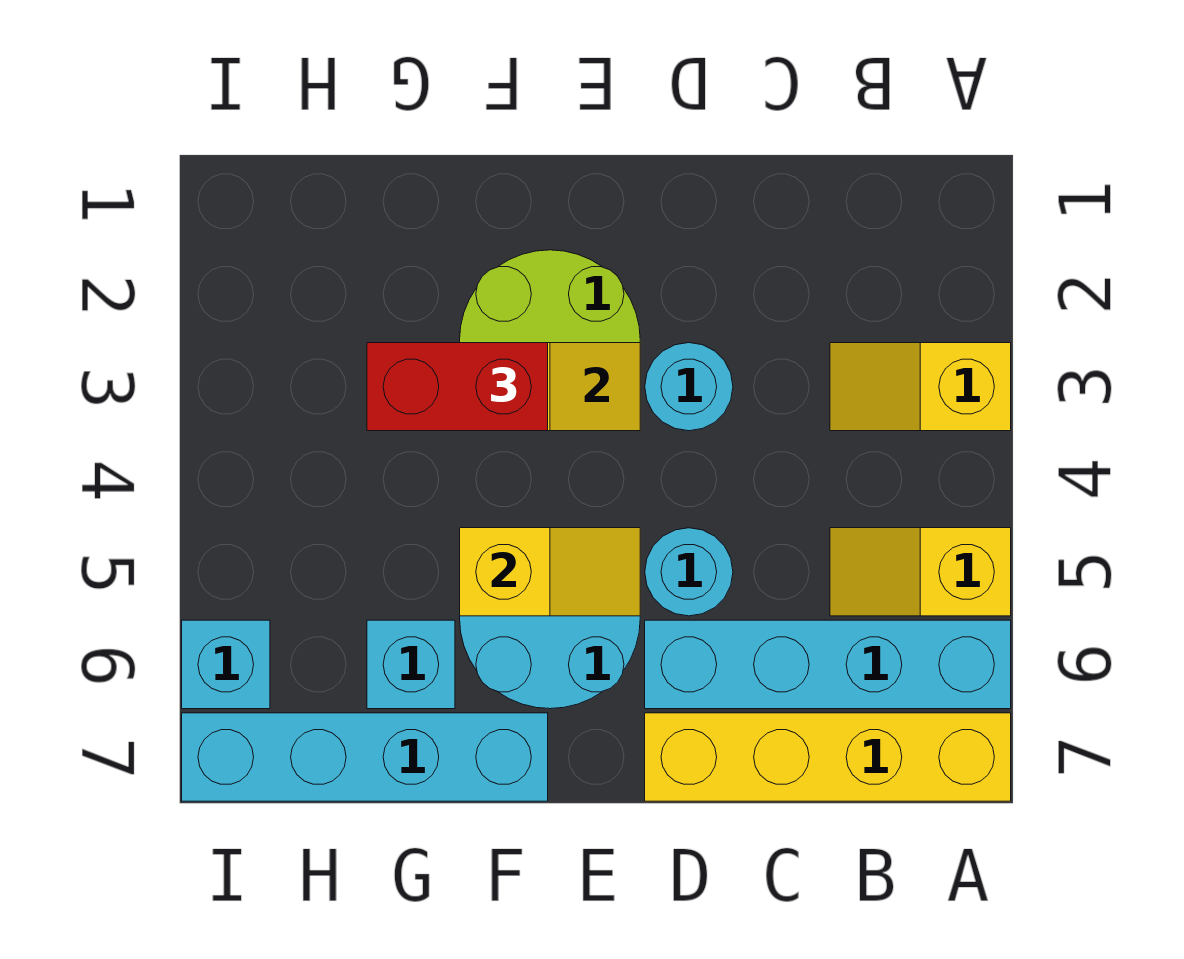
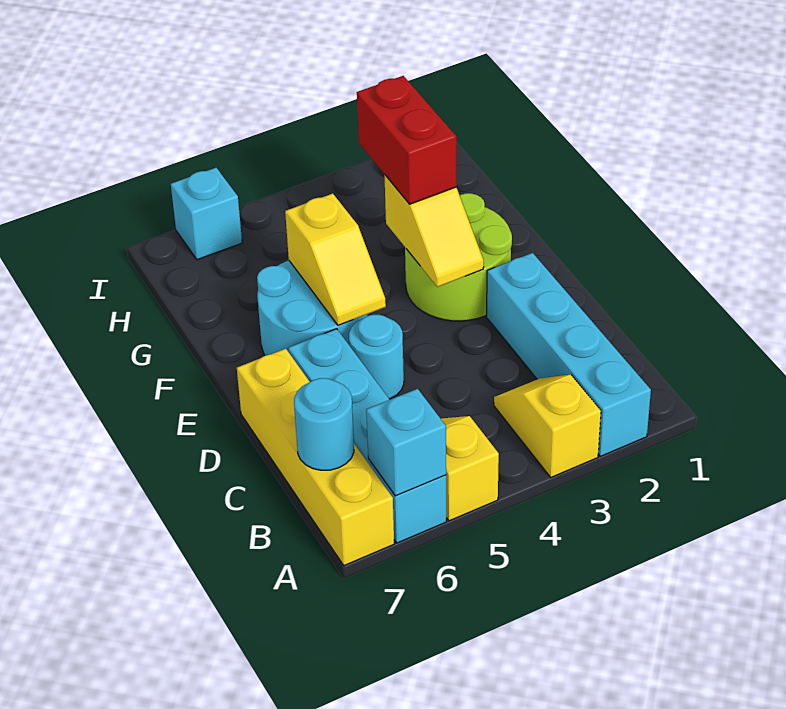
cyan 1x1 round brick [645,343,733,431] -> cyan 1x1 round brick moved to [294,378,354,470]
cyan 1x4 brick [182,713,548,801] -> cyan 1x4 brick moved to [487,253,651,456]
cyan 1x1 brick [367,620,455,709] -> cyan 1x1 brick moved to [366,389,446,496]

